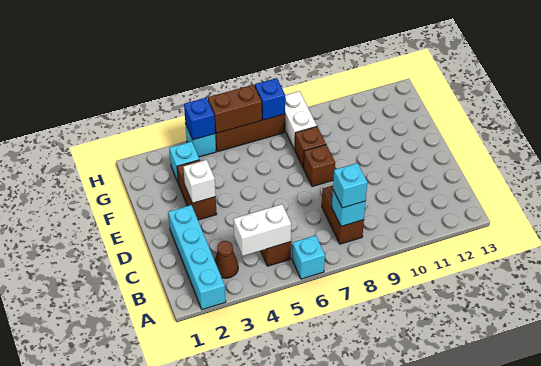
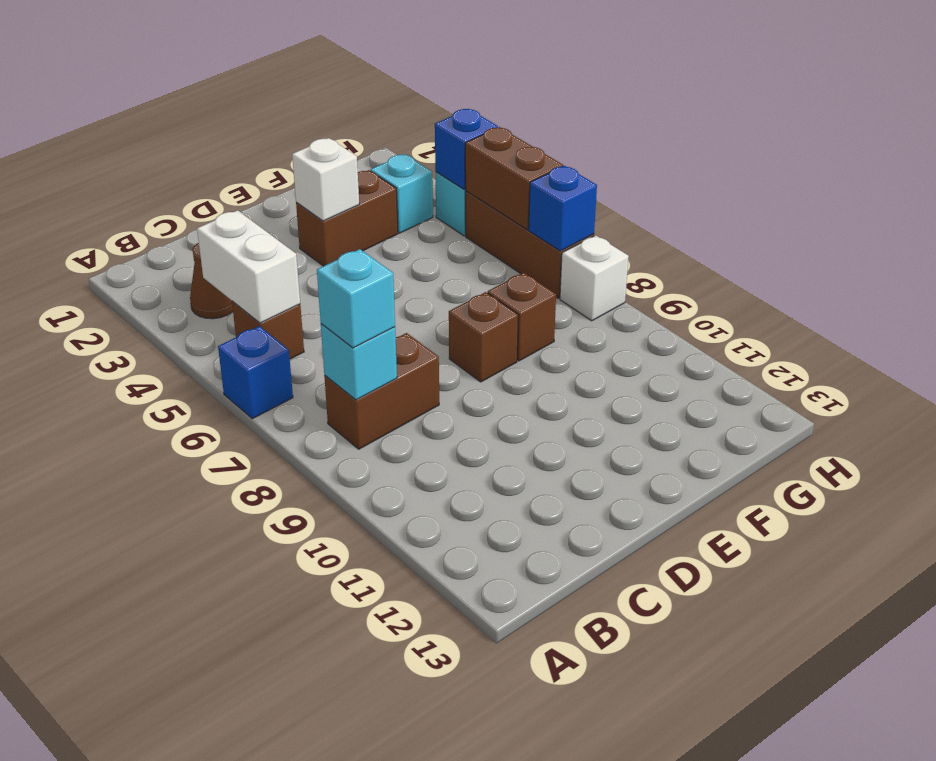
cyan 1x4 brick [168,205,226,310] -> none
cyan 1x1 brick [292,235,325,279] -> blue 1x1 brick [218,326,293,419]
white 1x2 brick [285,91,317,150] -> white 1x1 brick [560,235,629,321]

